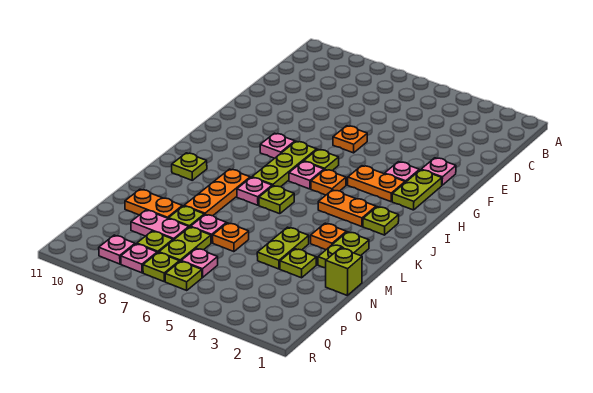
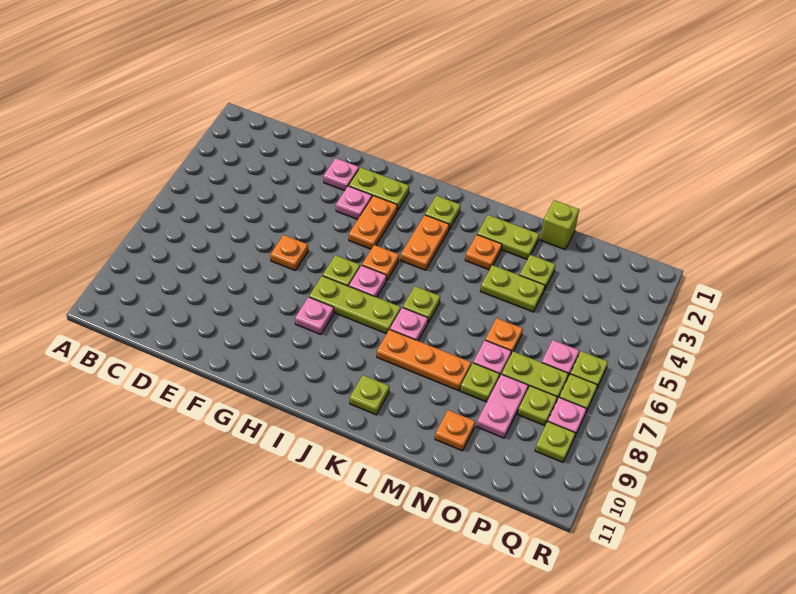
orange 1x2 plate [125,189,182,219] -> orange 1x1 plate [435,410,475,451]
pink 1x1 plate [99,235,135,264] -> lime 1x1 plate [535,421,575,462]

